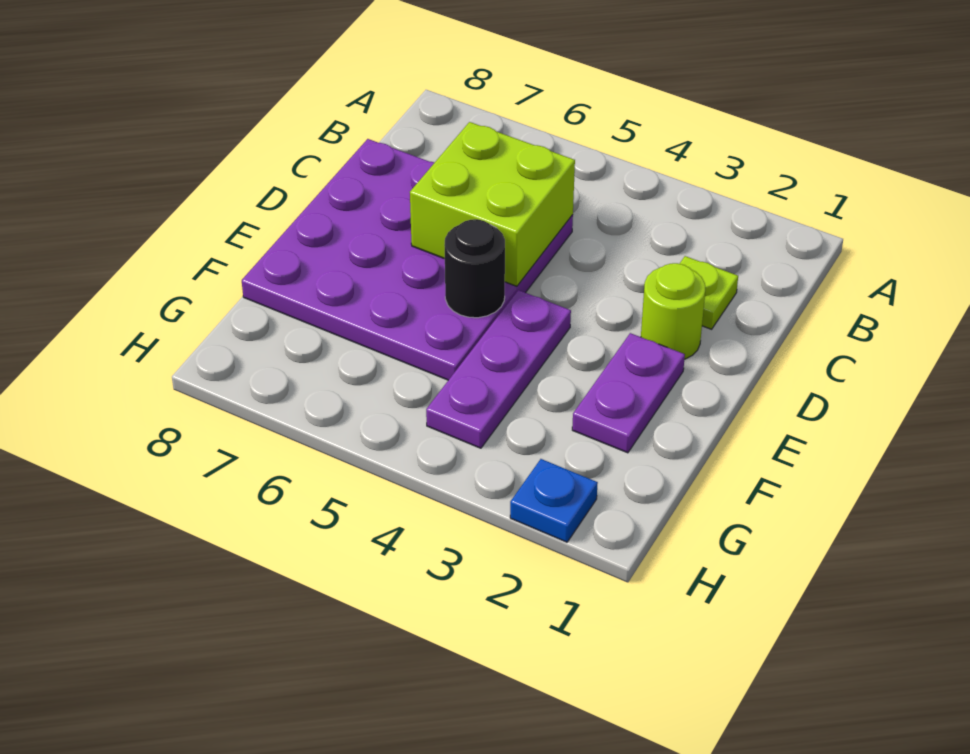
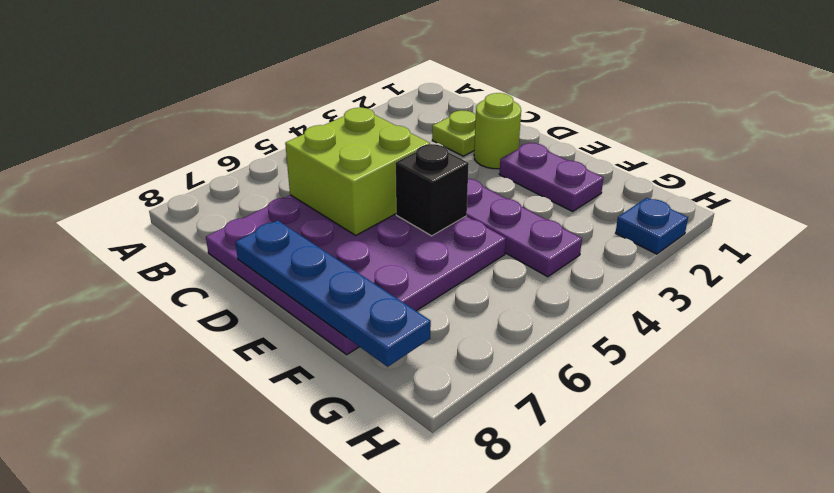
none -> blue 1x4 plate [235,220,431,367]
black 1x1 round brick [445,219,505,318] -> black 1x1 brick [396,144,469,236]

